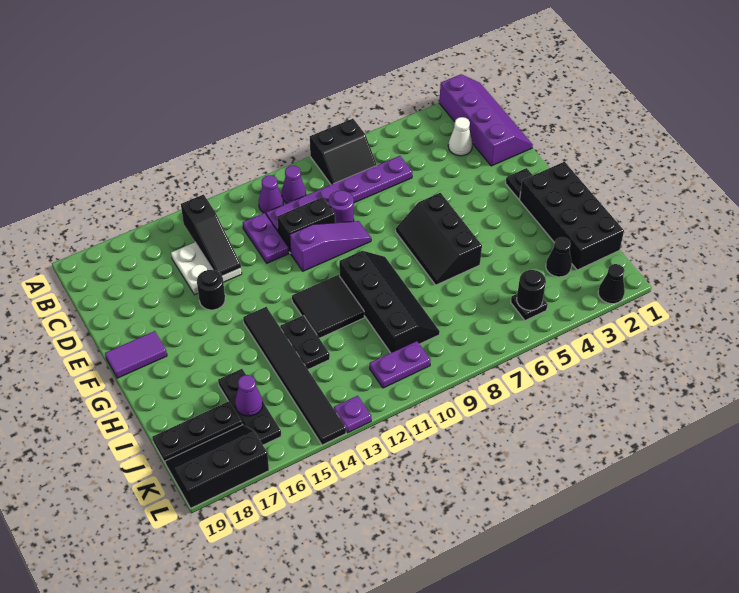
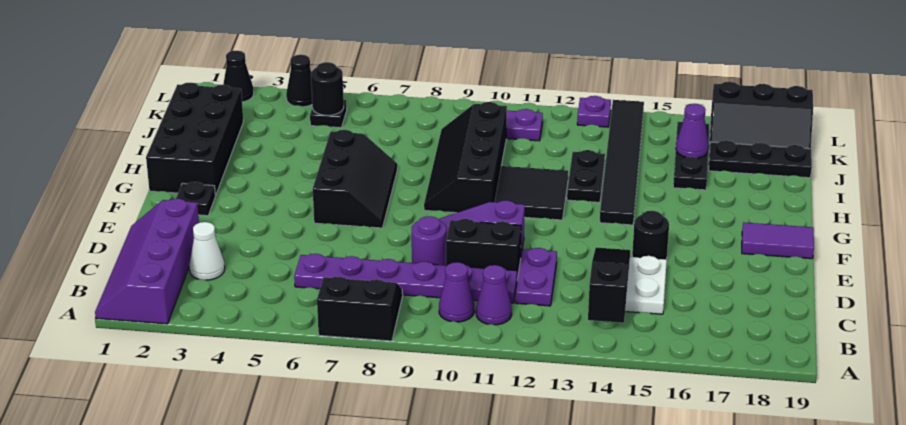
black 1x1 cone [546,237,572,277] -> black 1x1 cone moved to [286,55,312,107]

